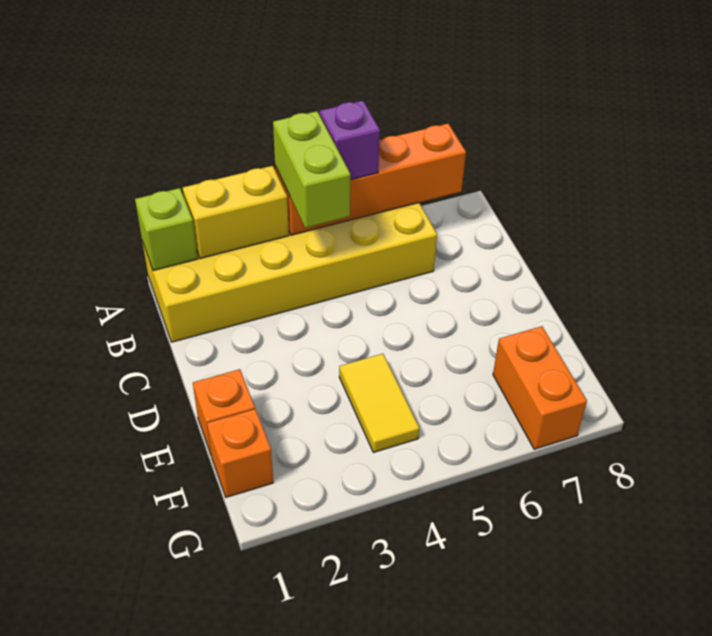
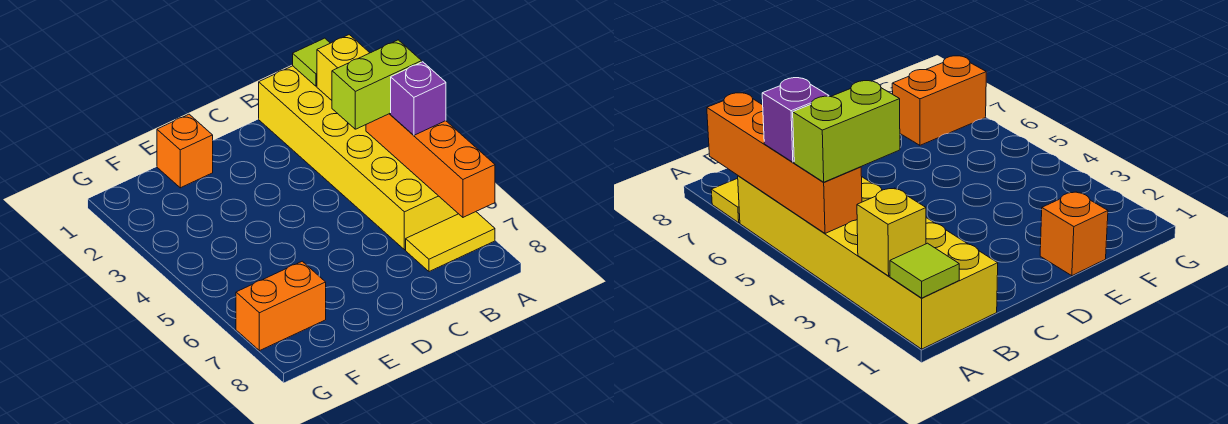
lime 1x1 brick [135,188,198,270] -> lime 1x1 tile [293,38,330,86]
yellow 1x2 brick [183,166,289,258] -> yellow 1x1 brick [317,35,370,100]
yellow 1x2 tile [339,354,419,452] -> yellow 1x2 tile moved to [406,212,495,272]
orange 1x1 brick [207,409,273,497] -> none

